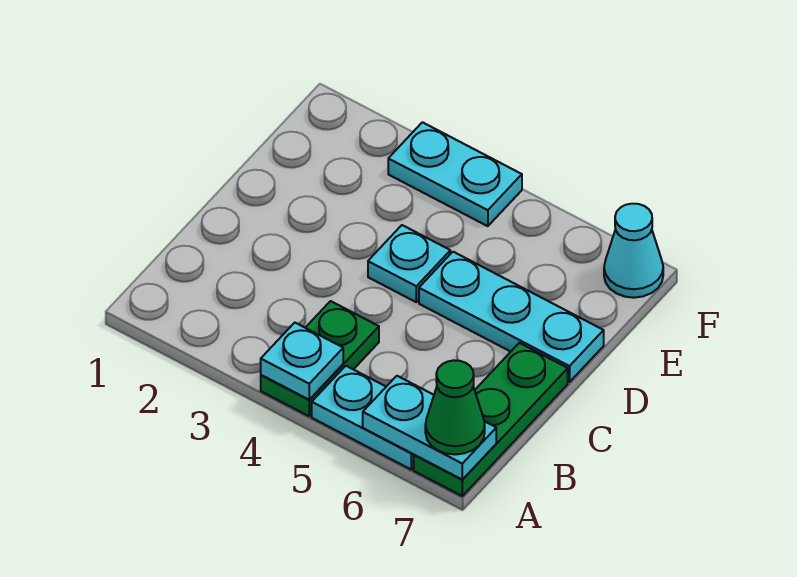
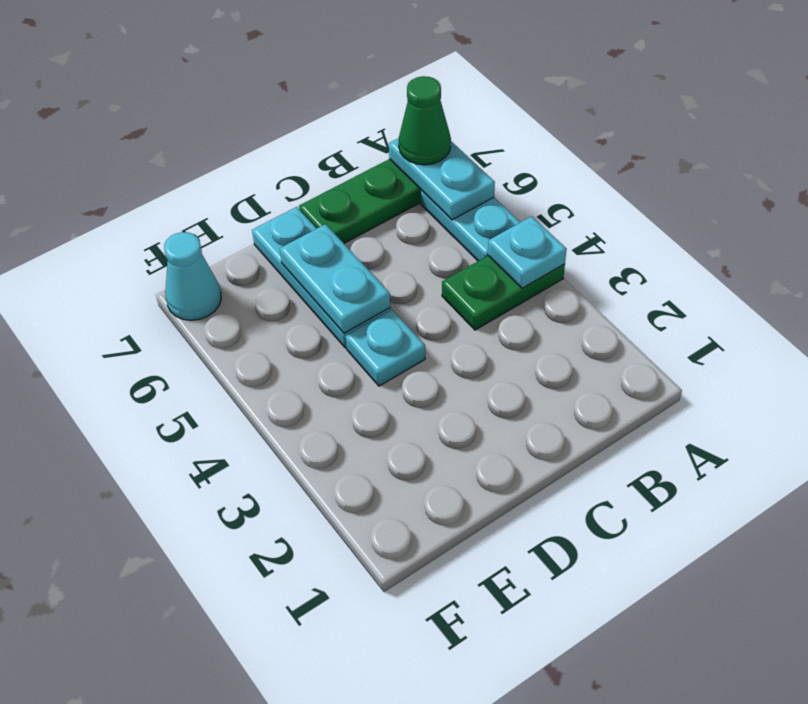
cyan 1x2 plate [388,122,522,226] -> cyan 1x2 plate moved to [280,224,390,333]

